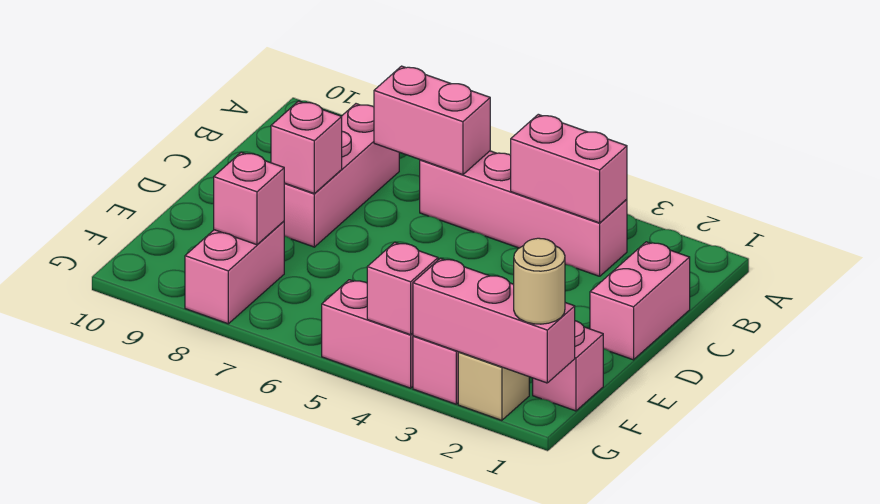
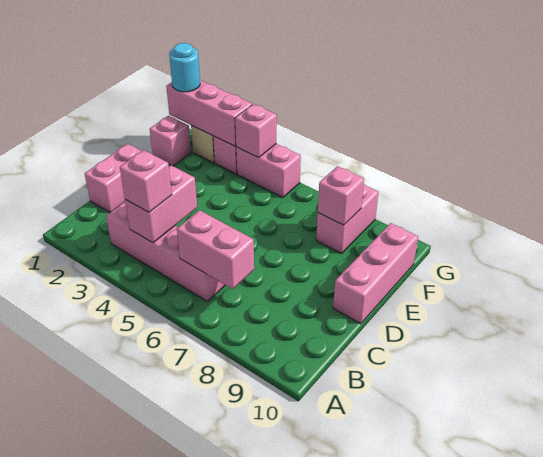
pink 1x2 brick [511,114,627,223] -> pink 1x2 brick turned to [125,165,197,243]
pink 1x3 brick [284,104,399,247] -> pink 1x3 brick moved to [333,223,418,324]
pink 1x1 brick [271,101,342,193] -> pink 1x1 brick moved to [120,150,172,212]
tan 1x1 round brick [514,238,565,324] -> cyan 1x1 round brick [169,43,200,92]

